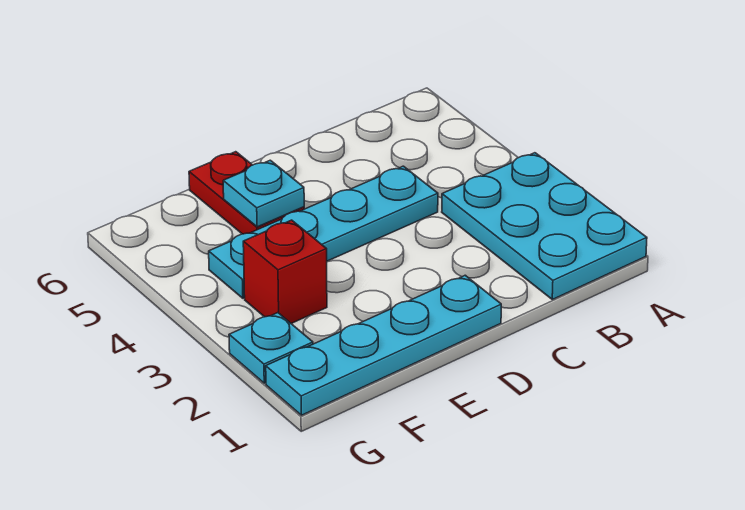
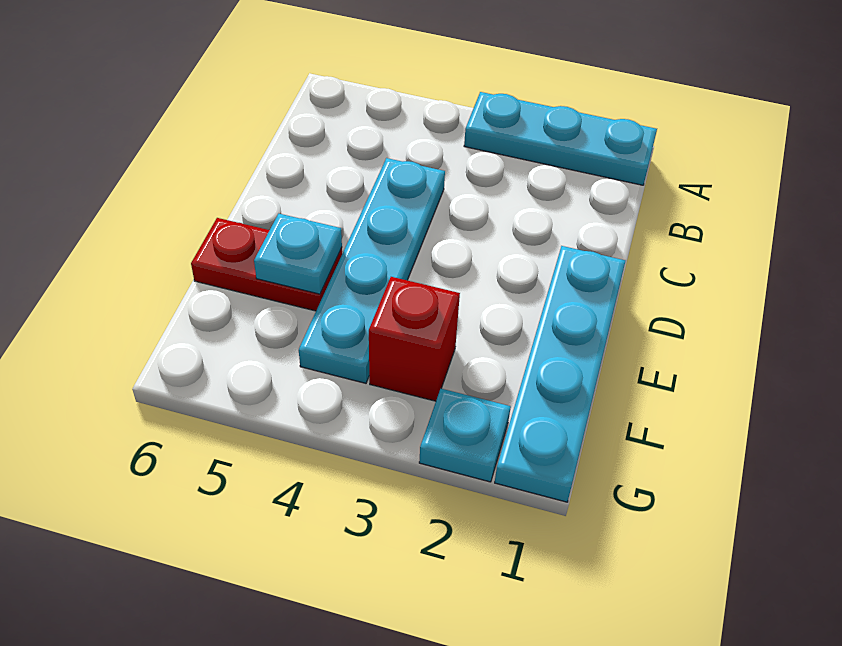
cyan 2x3 plate [442,153,647,299] -> cyan 1x3 plate [464,92,657,185]

